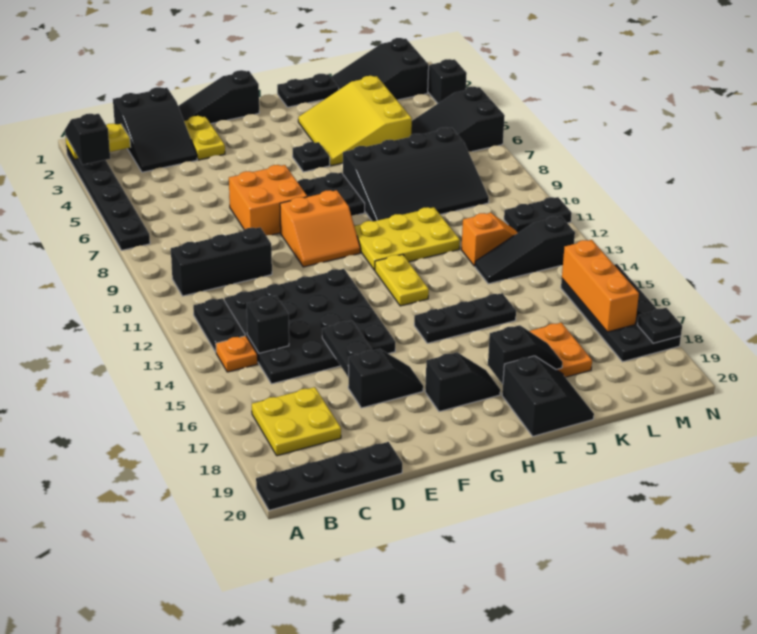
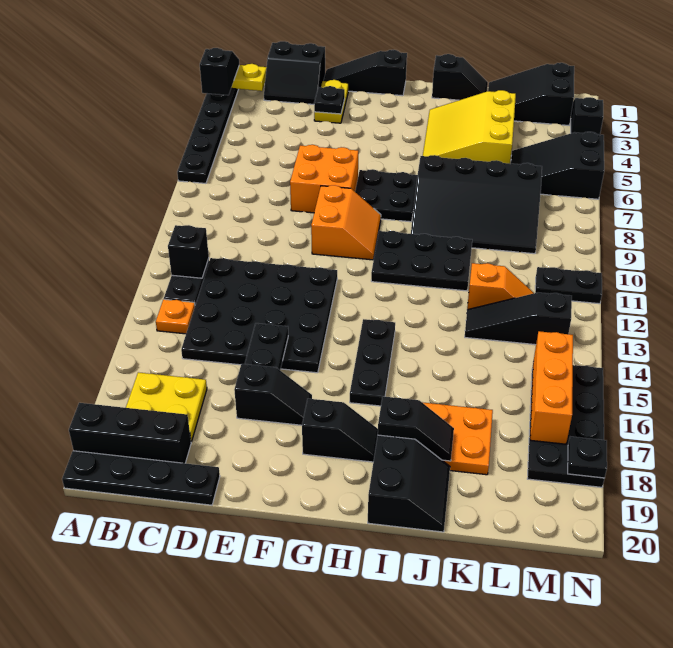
black 1x3 brick [171,227,272,296] -> black 1x3 brick moved to [69,403,191,463]
black 2x3 slope [113,87,197,172] -> black 2x2 slope [264,41,325,104]
black 1x1 brick [247,296,289,353] -> black 1x1 brick moved to [168,225,209,278]
orange 2x2 slope [280,190,360,267] -> orange 2x2 slope turned to [311,185,381,260]
black 1x1 plate [293,142,330,172] -> black 1x1 plate moved to [314,86,345,114]
yellow 2x3 plate [354,207,460,270] -> black 2x3 plate [371,231,472,291]
yellow 1x2 plate [375,254,429,306] -> none
black 1x3 plate [414,293,516,343] -> black 1x3 plate turned to [350,319,395,406]
black 1x2 plate [277,74,339,107] -> black 1x2 slope [432,54,488,100]

